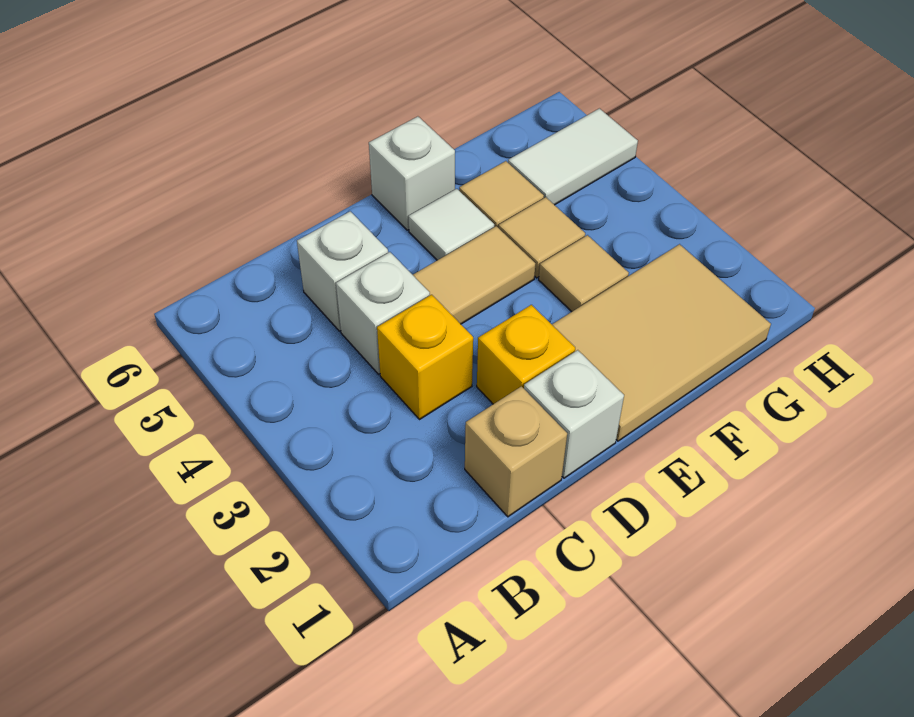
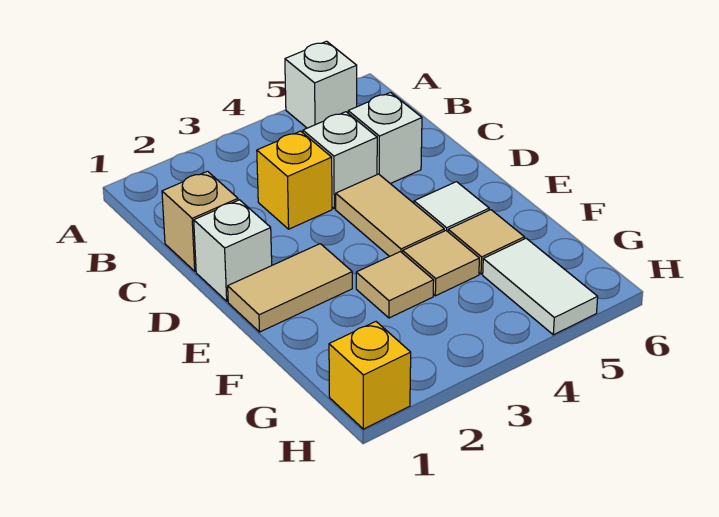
yellow 1x1 brick [477,305,575,404] -> yellow 1x1 brick moved to [329,322,411,429]
tan 2x3 tile [552,244,771,441] -> tan 1x2 tile [228,244,352,332]
white 1x1 brick [369,116,455,230] -> white 1x1 brick moved to [285,41,357,128]

